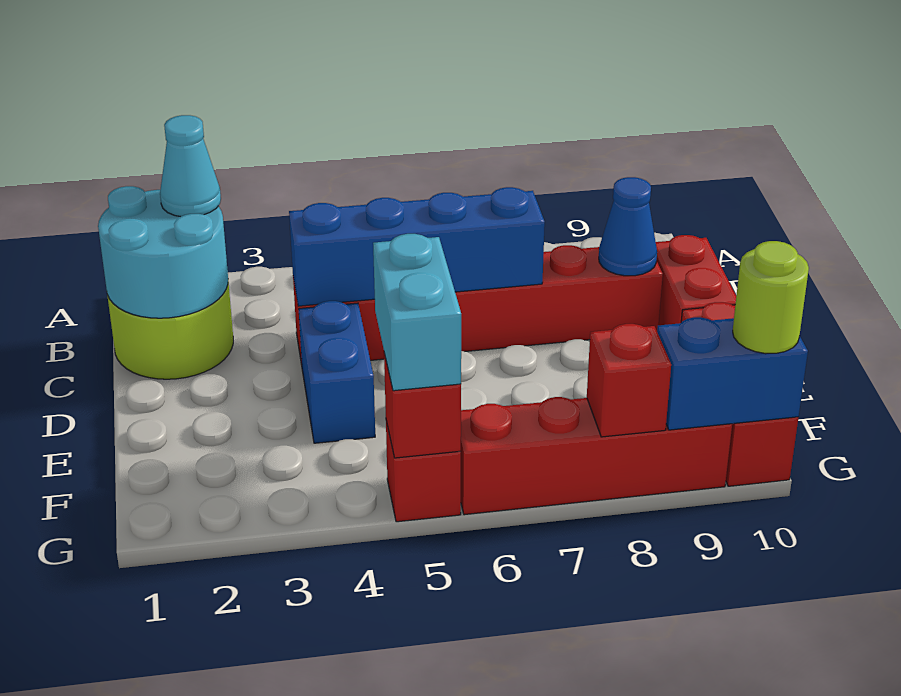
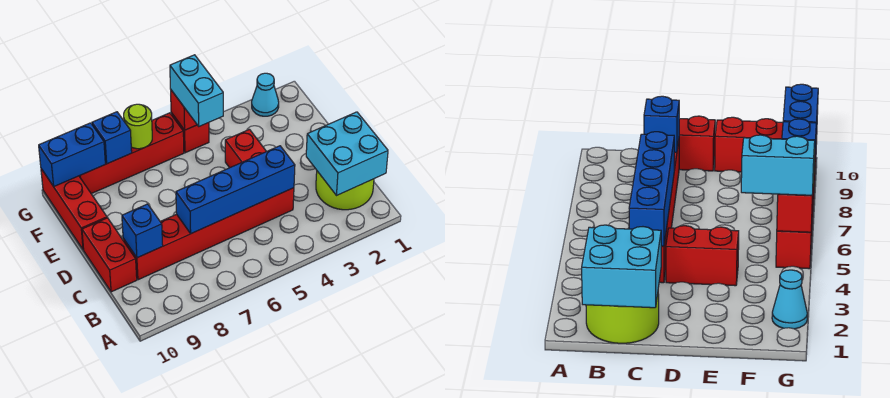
cyan 2x2 round brick [98,186,228,318] -> cyan 2x2 brick [306,112,388,196]
cyan 1x1 cone [160,115,221,217] -> cyan 1x1 cone moved to [252,73,279,116]
blue 1x1 cone [599,177,657,276] -> blue 1x1 brick [122,204,163,258]
blue 1x2 brick [299,301,375,443] -> red 1x2 brick [225,129,266,168]
red 1x1 brick [587,324,671,437] -> blue 1x1 brick [92,112,132,164]
lime 1x1 round brick [733,241,809,354] -> lime 1x1 round brick moved to [124,104,152,149]

